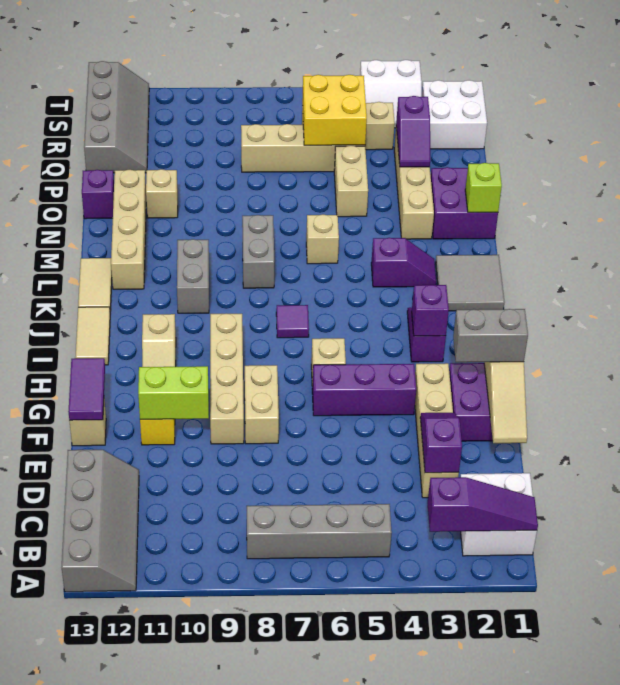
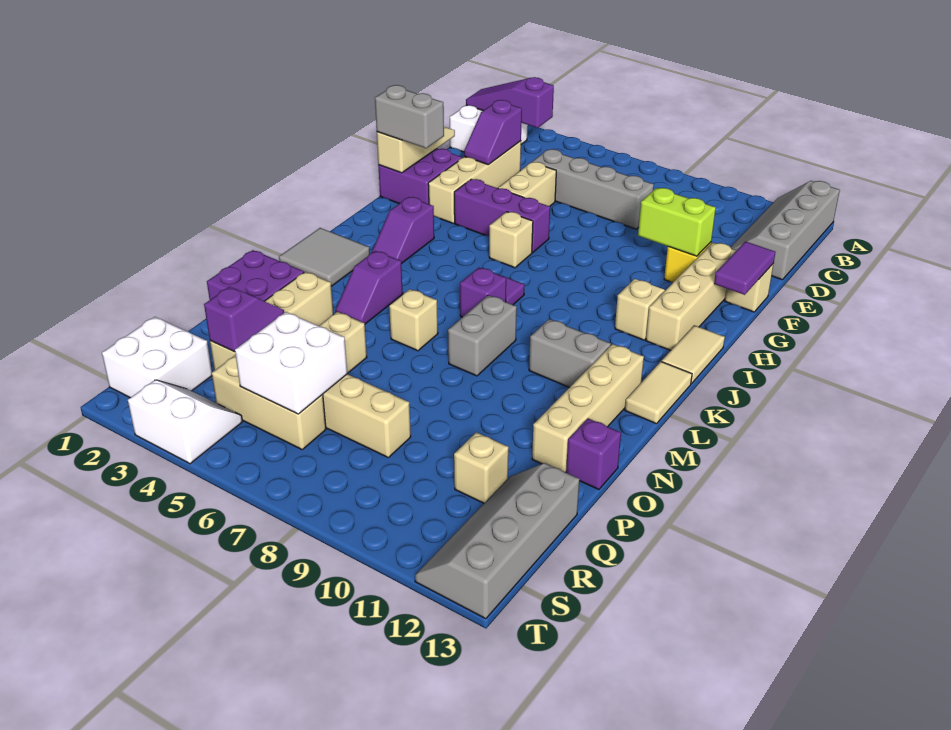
grey 1x4 brick [247,504,392,559] -> grey 1x4 brick moved to [533,149,654,229]
tan 1x2 brick [245,365,279,444] -> tan 1x2 brick moved to [498,162,556,206]
tan 1x4 brick [210,314,244,444] -> tan 1x4 brick moved to [646,243,737,351]
purple 1x1 brick [412,285,449,336] -> purple 1x1 brick moved to [460,268,506,317]
grey 1x2 brick [177,239,209,313] -> grey 1x2 brick turned to [529,319,611,388]
purple 1x2 slope [371,238,436,287] -> purple 1x2 slope turned to [336,251,403,324]
lime 1x1 brick [465,163,502,212] -> none
tan 1x1 brick [146,169,178,218] -> tan 1x1 brick moved to [454,432,509,503]
yellow 2x2 brick [302,75,367,145] -> white 2x2 brick [235,312,347,414]

